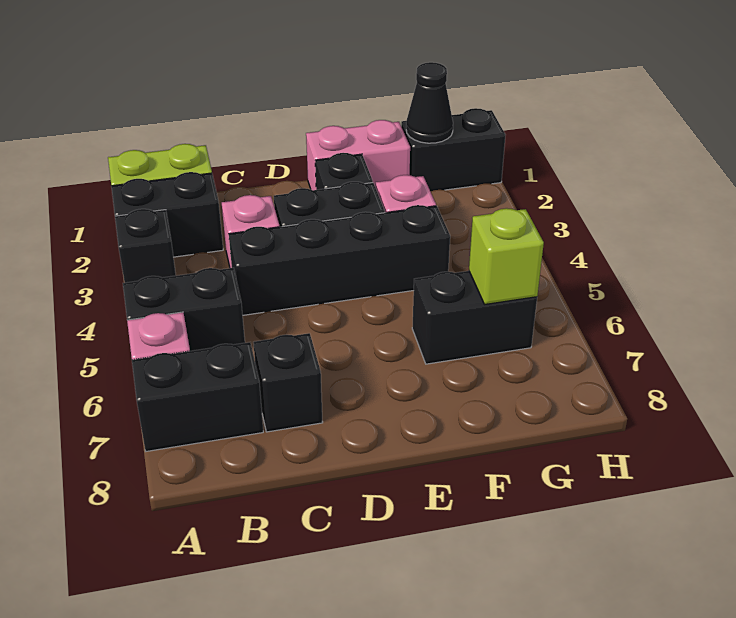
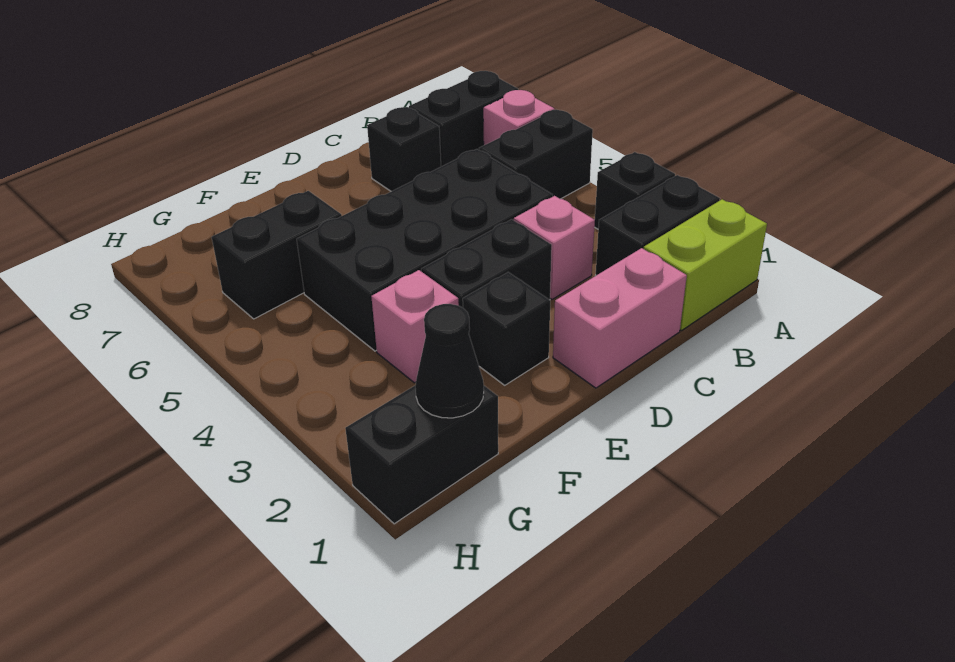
black 1x4 brick [229,205,450,315] -> black 2x4 brick [297,149,553,351]
pink 1x2 brick [306,120,410,190] -> pink 1x2 brick moved to [553,248,687,388]
lime 1x1 brick [469,208,544,304] -> none

